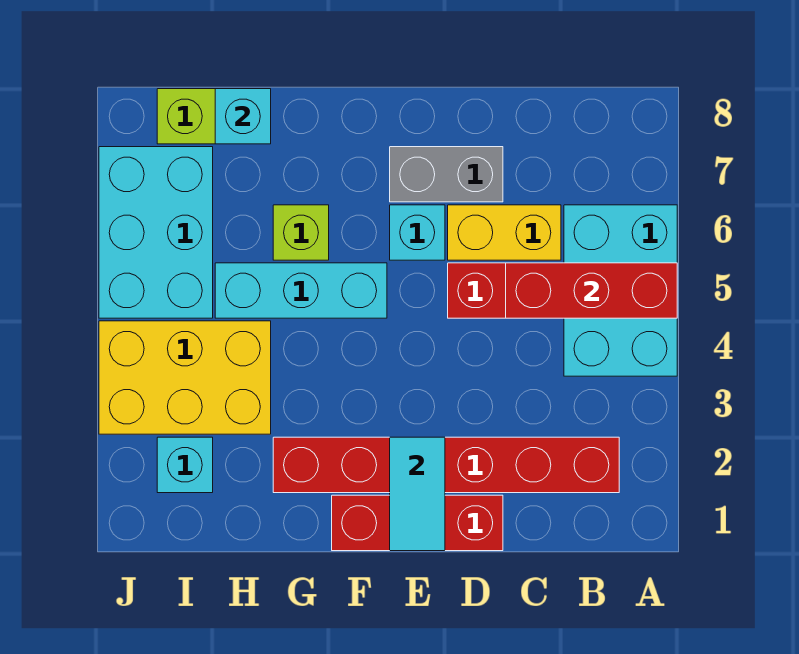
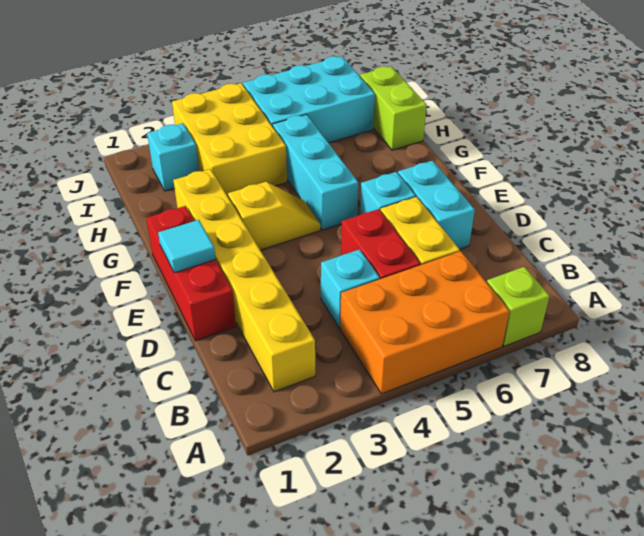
cyan 2x3 brick [564,205,677,376] -> orange 2x3 brick [340,251,509,394]
red 1x3 brick [506,263,677,318] -> none
red 1x6 brick [273,437,619,493] -> yellow 1x6 brick [173,169,315,392]
grey 1x2 brick [390,147,503,202] -> cyan 1x2 brick [398,161,475,249]
cyan 1x2 tile [390,437,445,551] -> cyan 1x1 tile [158,220,216,273]
none -> yellow 1x2 slope [228,182,320,250]
lime 1x1 brick [273,205,329,260] -> lime 1x1 brick moved to [487,267,550,346]
cyan 1x1 brick [215,89,271,144] -> cyan 1x1 brick moved to [321,249,380,328]

